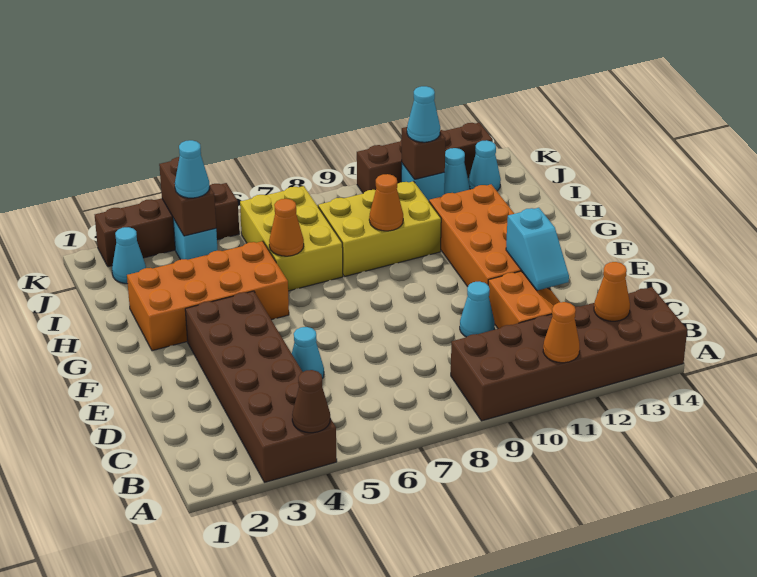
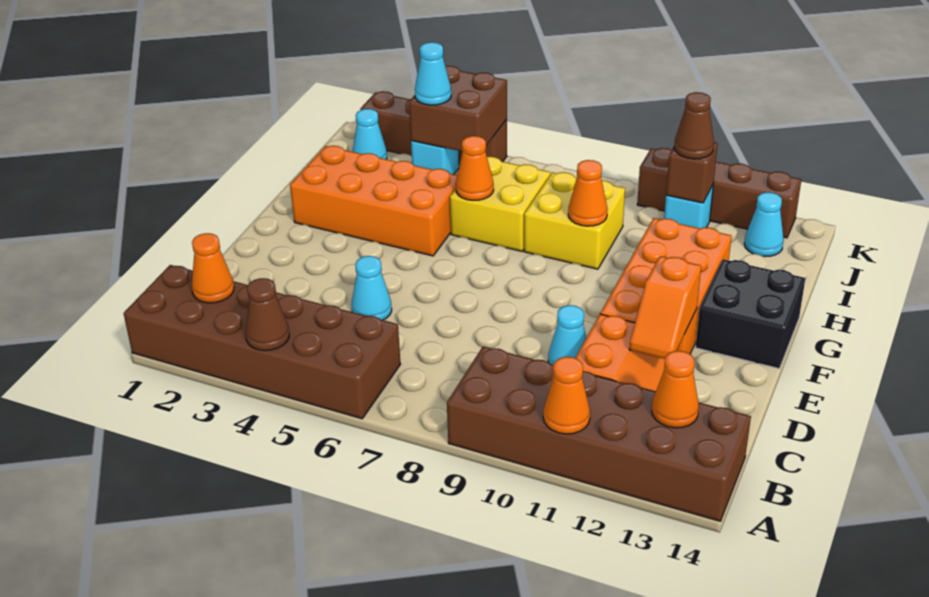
brown 2x6 brick [185,291,337,482] -> brown 2x6 brick turned to [124,265,400,419]
none -> orange 1x1 cone [192,233,234,303]
cyan 1x2 slope [506,208,569,291] -> orange 1x2 slope [629,256,701,359]
none -> black 2x2 brick [695,259,805,368]
yellow 2x3 brick [240,186,343,291] -> yellow 2x2 brick [450,157,550,251]
yellow 2x3 brick [318,181,441,277] -> yellow 2x2 brick [524,172,625,269]
brown 1x2 brick [159,157,216,236] -> brown 2x2 brick [409,66,507,151]
cyan 1x1 cone [407,86,440,142] -> brown 1x1 cone [674,92,714,159]
cyan 1x1 cone [444,148,470,194] -> none

